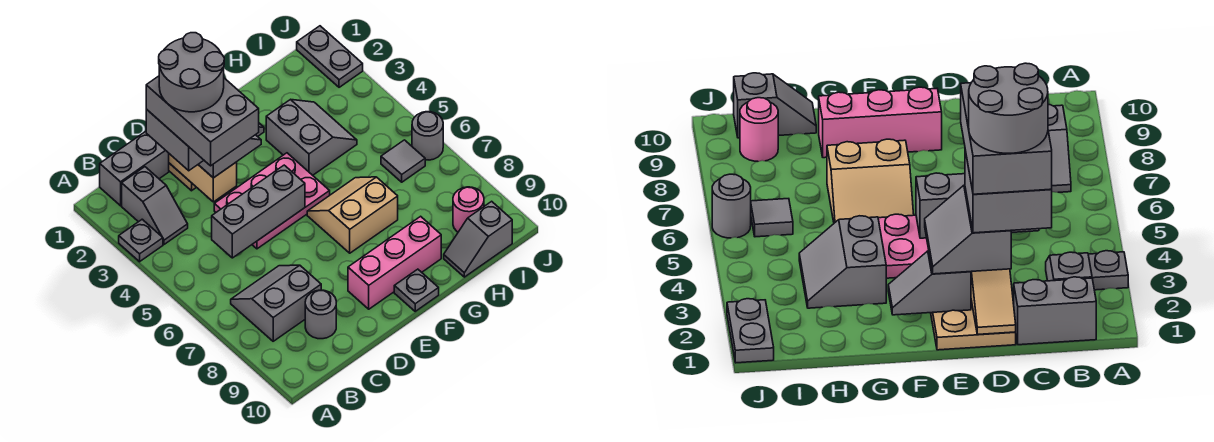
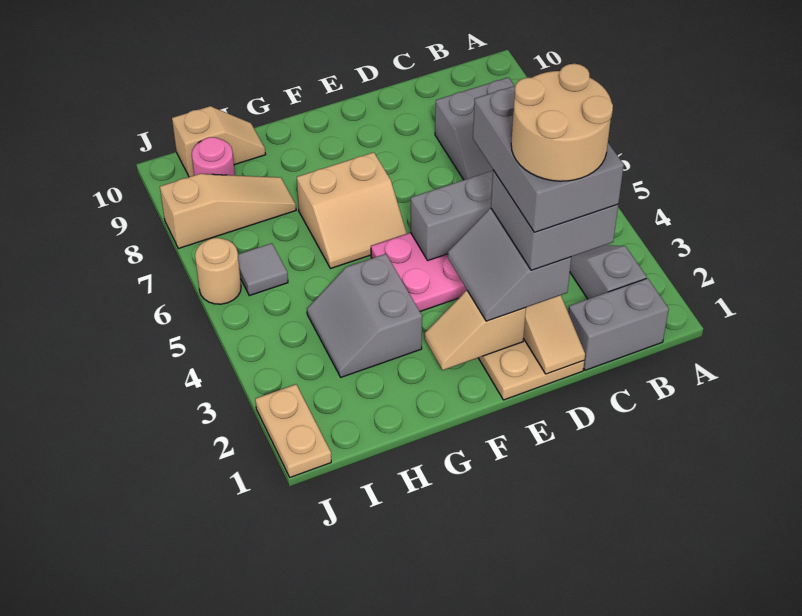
grey 1x1 plate [119,219,163,262] -> none
grey 2x2 round brick [159,33,224,112] -> tan 2x2 round brick [511,64,613,181]
grey 1x1 round brick [305,290,336,339] -> none
grey 1x2 slope [888,251,971,315] -> tan 1x2 slope [425,291,526,370]
pink 1x3 brick [348,216,441,309] -> none
grey 1x1 plate [394,269,439,311] -> none
none -> tan 1x3 slope [160,174,296,249]
grey 1x2 slope [444,201,512,277] -> tan 1x2 slope [172,106,266,177]
grey 1x2 plate [297,26,363,87] -> tan 1x2 plate [255,384,331,477]
grey 1x1 round brick [412,112,443,160] -> tan 1x1 round brick [195,238,241,304]

